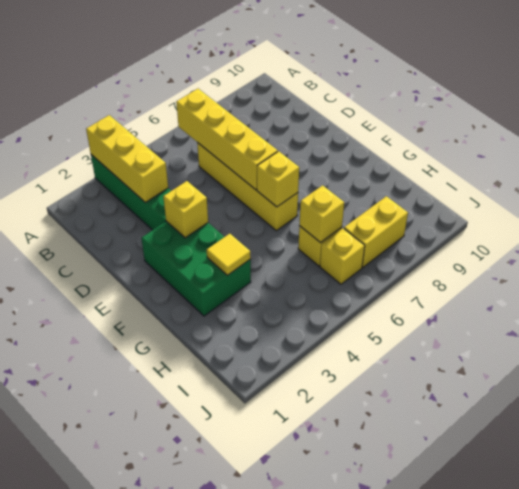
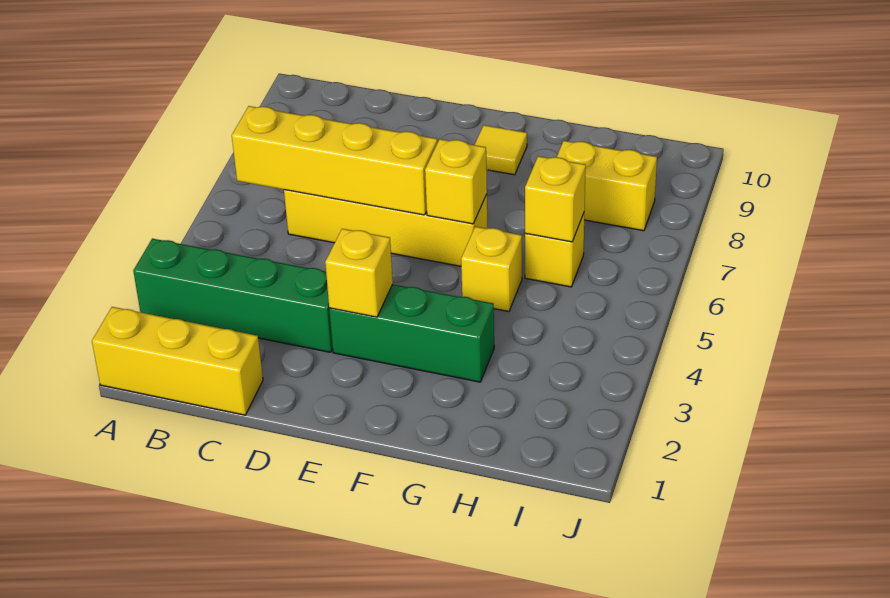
yellow 1x3 brick [86,115,168,202] -> yellow 1x3 brick moved to [92,307,263,415]
green 2x3 brick [141,221,251,316] -> green 1x3 brick [329,284,494,382]
yellow 1x1 tile [207,234,251,275] -> yellow 1x1 tile moved to [475,125,527,175]
yellow 1x1 brick [320,228,365,284] -> yellow 1x1 brick moved to [461,227,522,312]
yellow 1x2 brick [344,196,408,267] -> yellow 1x2 brick turned to [557,141,657,231]

